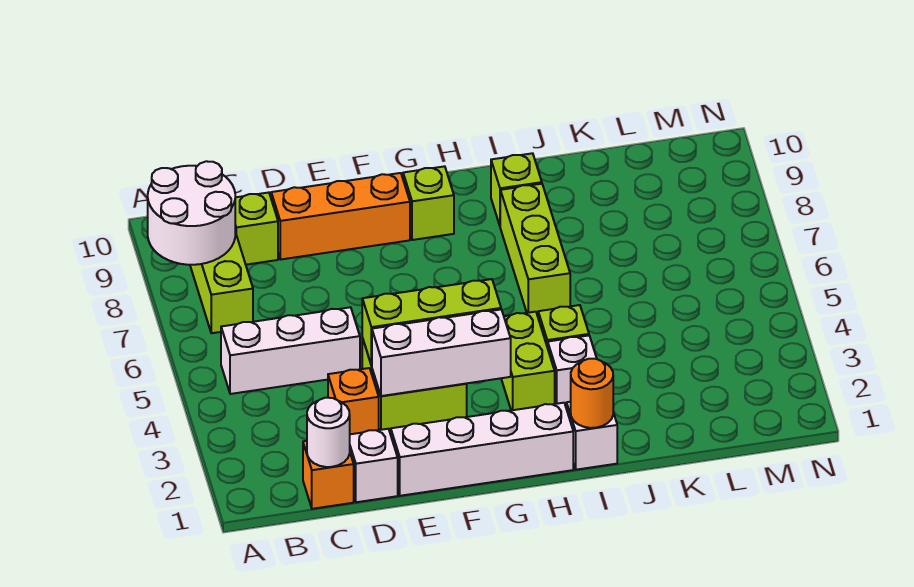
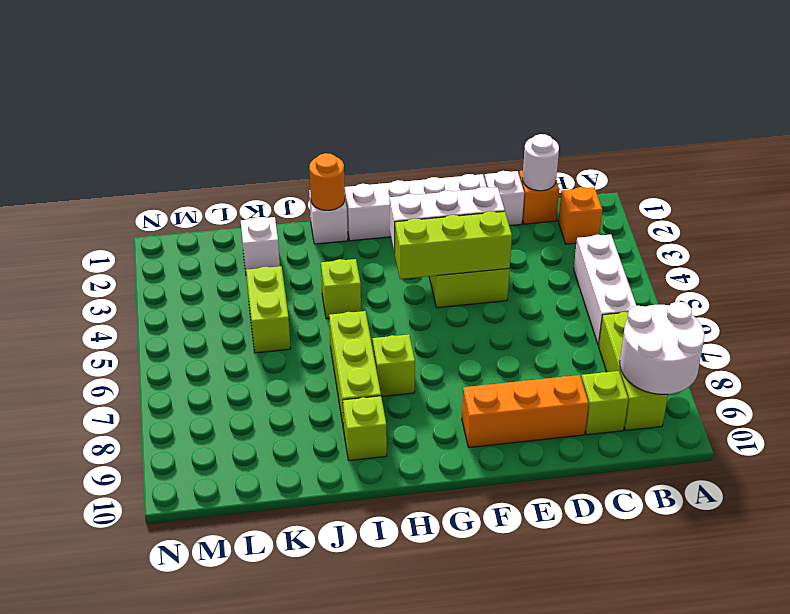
white 1x3 brick [221,307,360,394] -> white 1x3 brick turned to [574,235,636,345]
orange 1x1 brick [328,368,379,434] -> orange 1x1 brick moved to [558,187,602,244]
lime 1x1 brick [403,166,454,240] -> lime 1x1 brick moved to [372,334,415,397]
lime 1x2 brick [501,312,555,410] -> lime 1x2 brick moved to [246,266,291,353]
white 1x1 brick [548,336,597,408] -> white 1x1 brick moved to [241,217,280,271]

